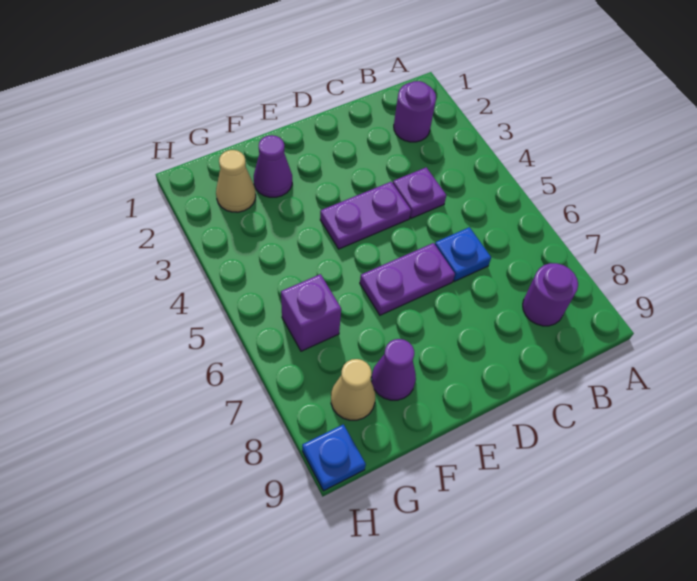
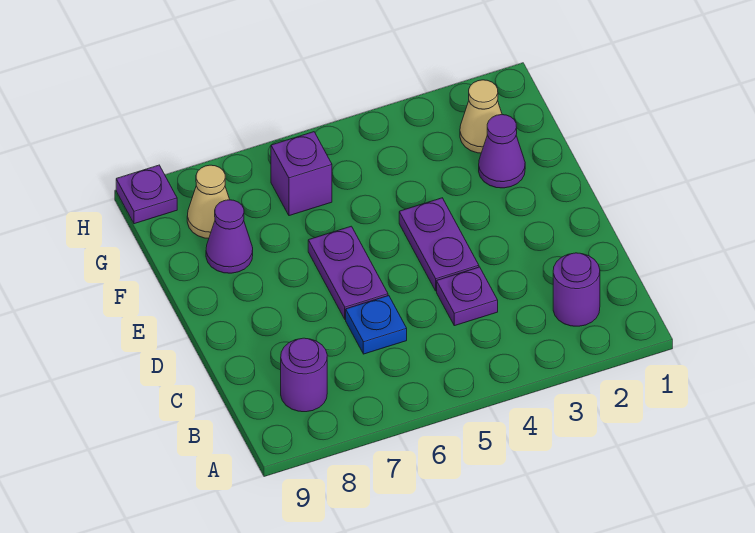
blue 1x1 plate [302,424,366,491] -> purple 1x1 plate [116,165,177,224]

